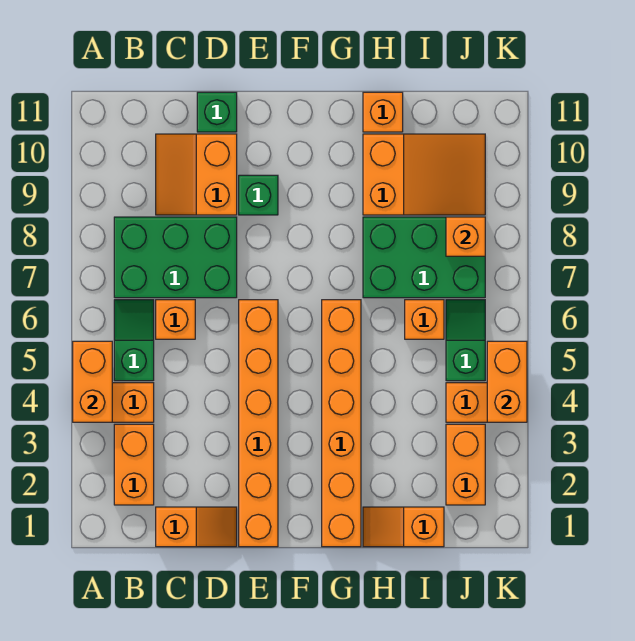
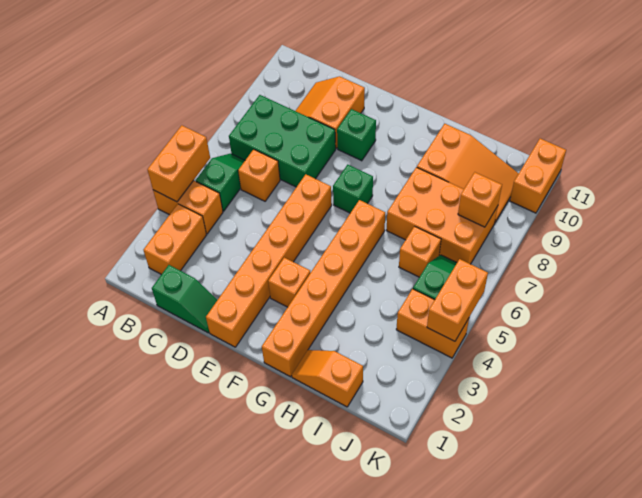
orange 1x2 slope [156,507,237,547] -> green 1x2 slope [152,265,217,333]
green 1x1 brick [197,92,237,132] -> green 1x1 brick moved to [333,165,373,213]
green 2x3 brick [363,217,485,298] -> orange 2x3 brick [387,167,498,264]
orange 1x1 brick [363,92,403,132] -> orange 1x1 brick moved to [268,258,310,307]
orange 1x2 brick [446,424,485,505] -> orange 1x2 brick moved to [510,138,566,213]

